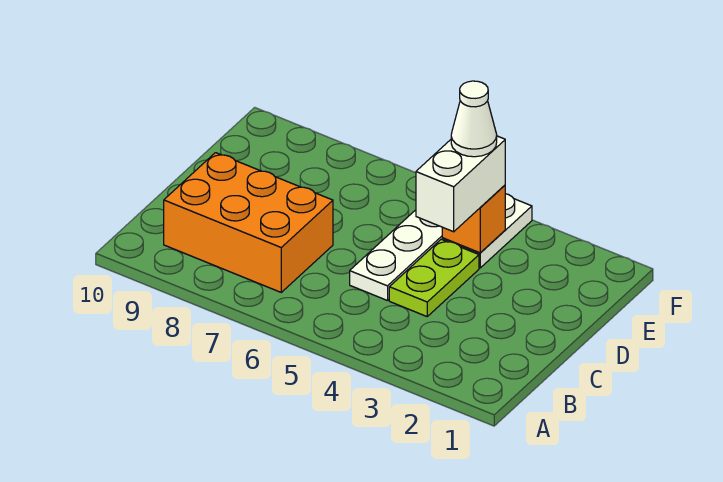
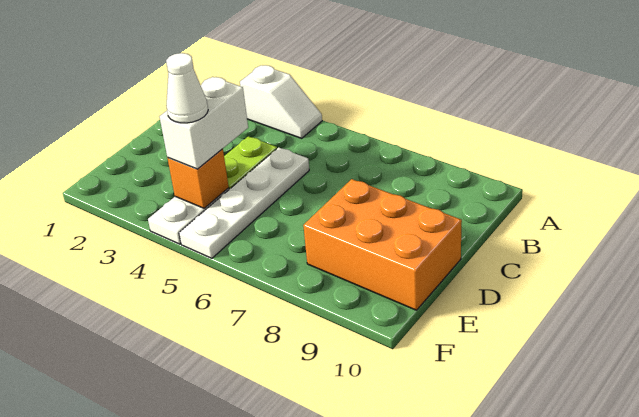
none -> white 1x2 slope [240,65,322,138]
orange 2x3 brick [164,153,333,292] -> orange 2x3 brick moved to [303,179,462,310]

